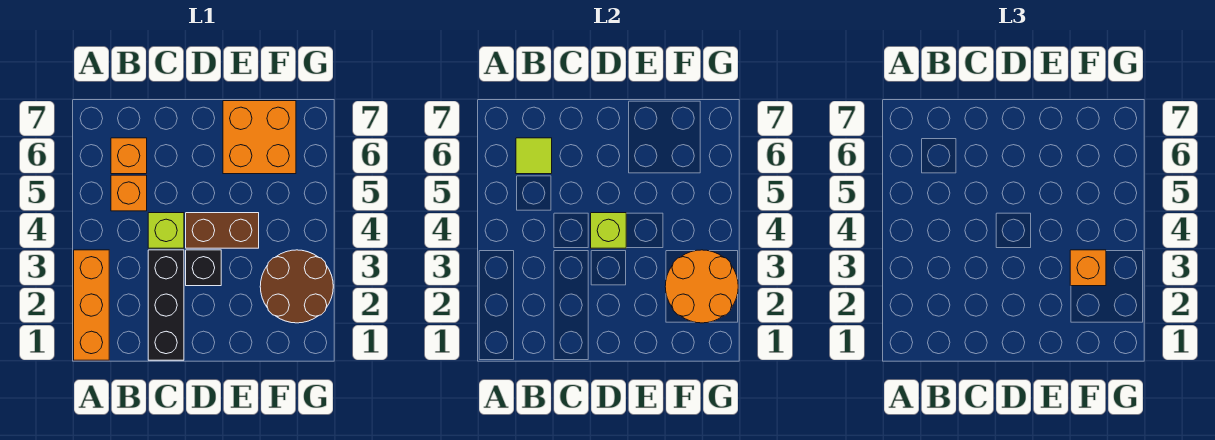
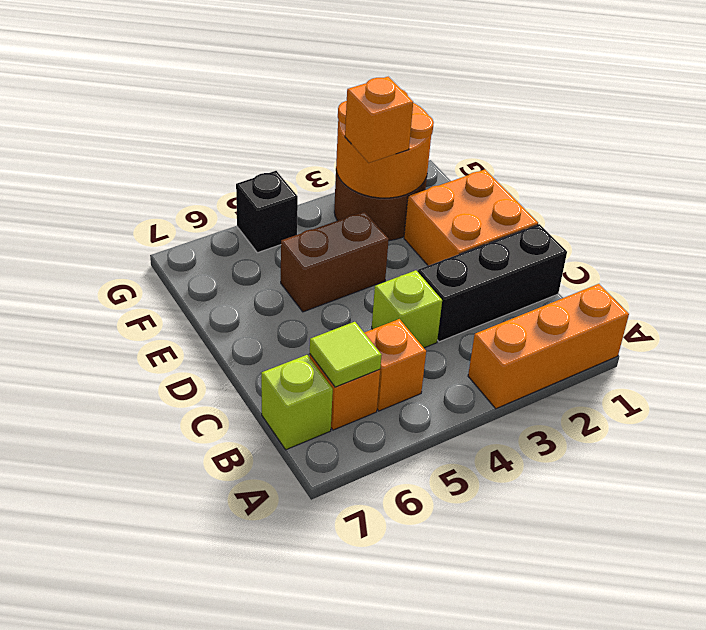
black 1x1 brick [186,250,221,286] -> black 1x1 brick moved to [236,171,298,253]
brown 1x2 brick [186,213,259,248] -> brown 1x2 brick turned to [281,211,389,312]
lime 1x1 brick [591,213,626,248] -> lime 1x1 brick moved to [261,355,333,450]
orange 2x2 brick [223,101,296,174] -> orange 2x2 brick moved to [404,170,538,266]

